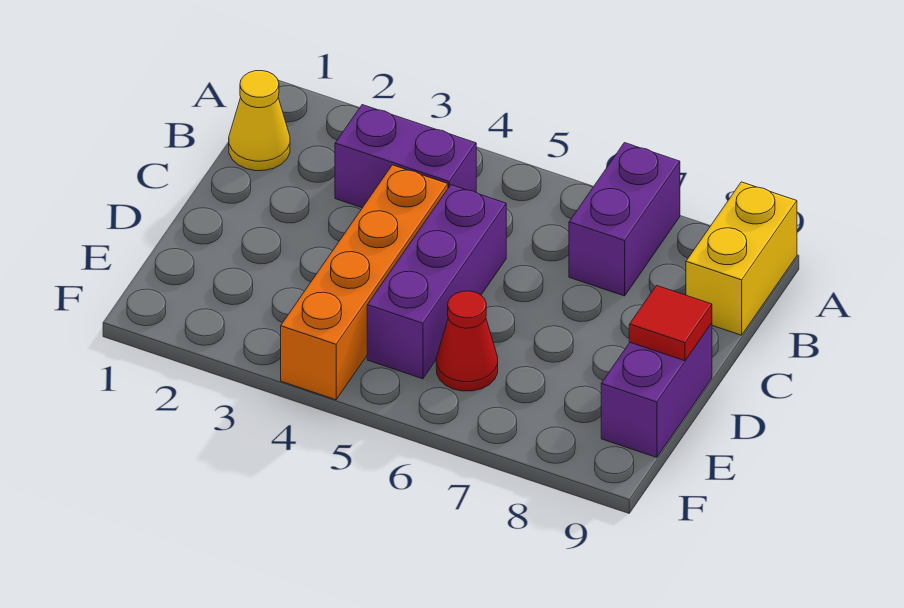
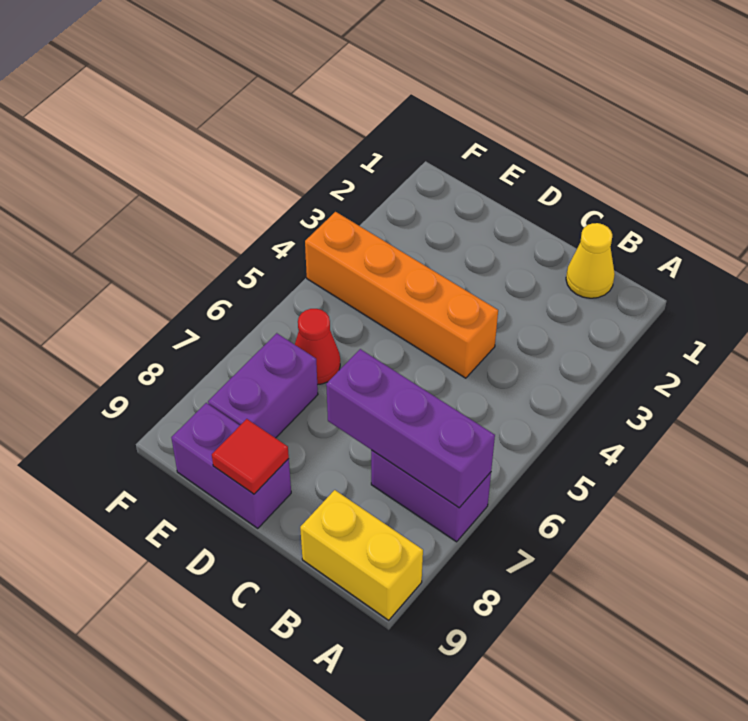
purple 1x2 brick [335,105,476,208] -> purple 1x2 brick moved to [208,333,318,438]
purple 1x3 brick [367,185,506,379] -> purple 1x3 brick moved to [326,349,495,508]

